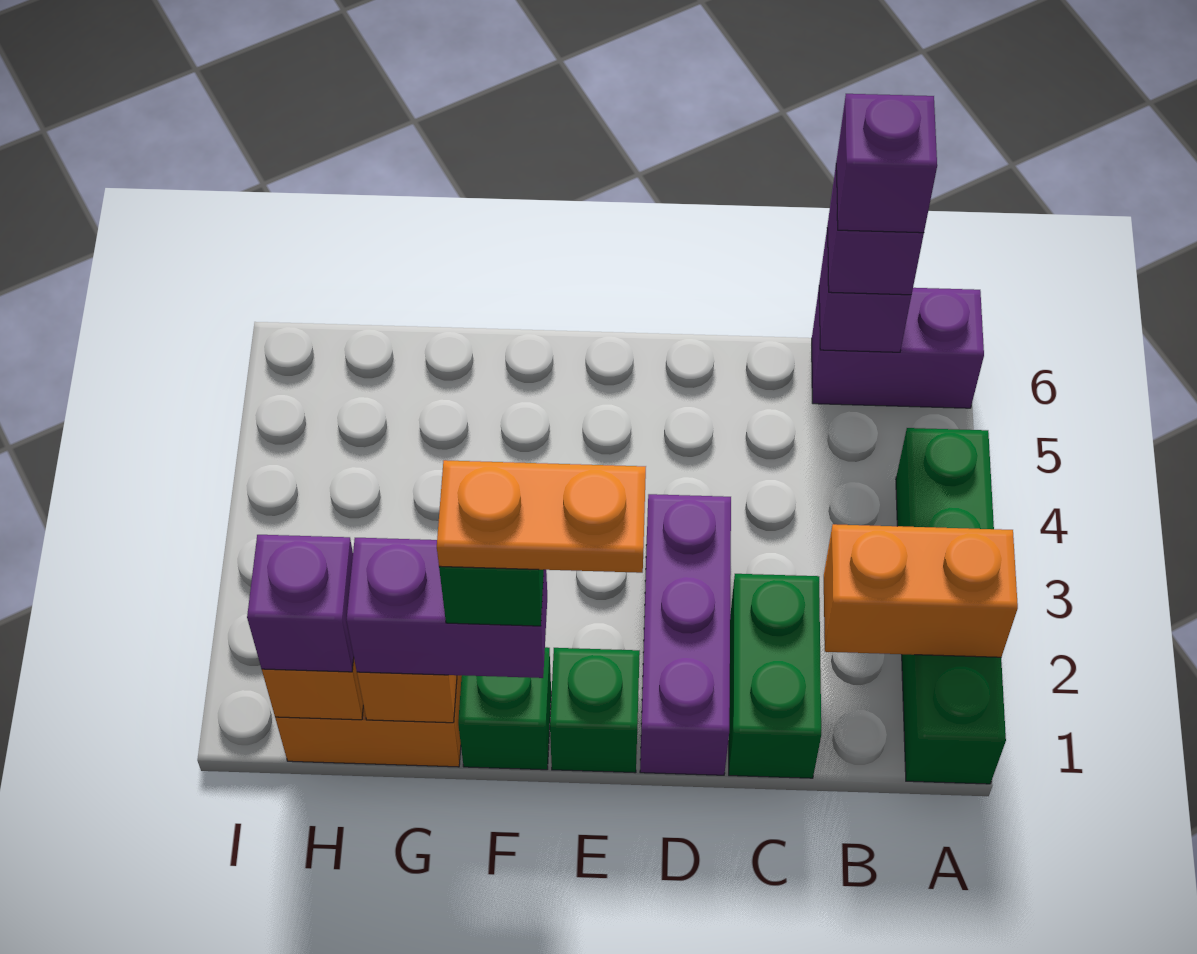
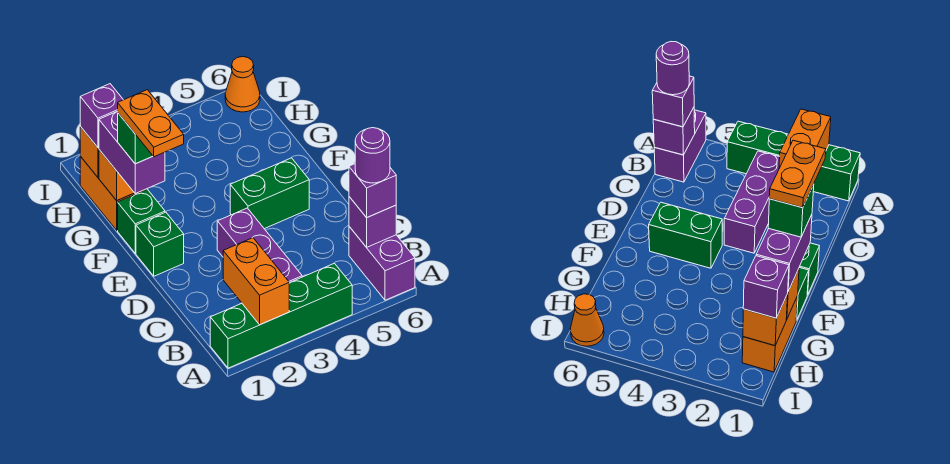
purple 1x1 brick [836,94,937,233] -> purple 1x1 round brick [355,128,390,183]
green 1x2 brick [729,574,821,778] -> green 1x2 brick moved to [230,158,309,229]
purple 1x3 brick [640,494,731,775] -> purple 1x3 brick turned to [217,208,302,283]
none -> orange 1x1 cone [225,57,260,112]

